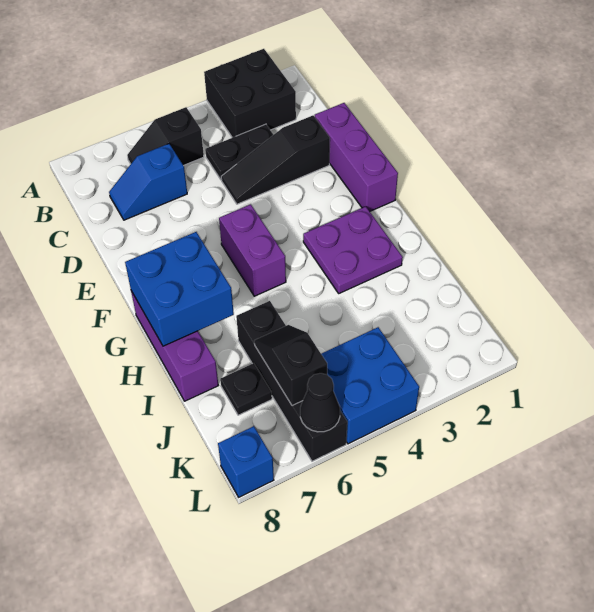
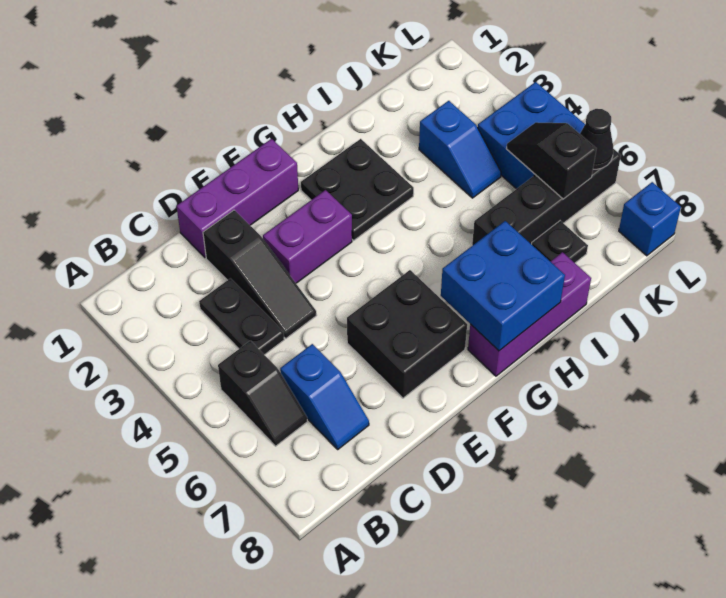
black 2x2 brick [204,49,296,138] -> black 2x2 brick moved to [347,270,467,398]
purple 1x2 brick [219,204,286,296] -> purple 1x2 brick moved to [263,190,352,283]
purple 2x2 plate [303,207,403,293] -> black 2x2 plate [301,139,414,240]
none -> blue 1x2 slope [419,101,501,198]
black 1x2 slope [254,325,327,406] -> black 1x2 slope turned to [507,122,596,199]

